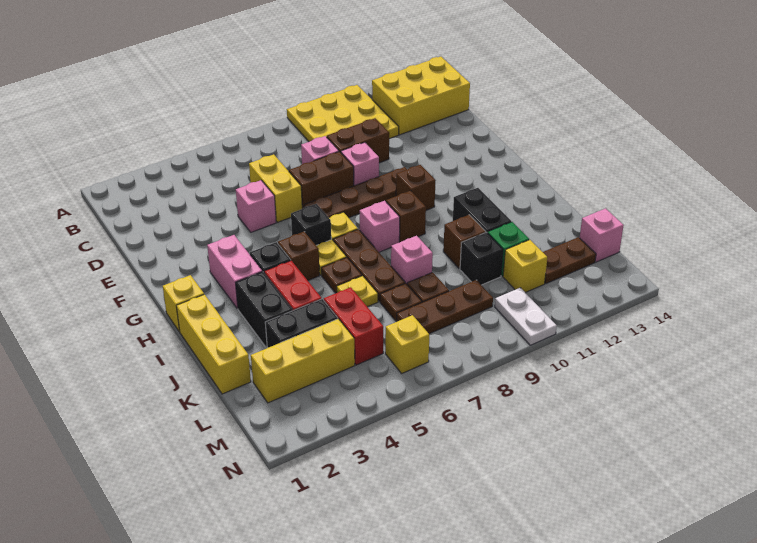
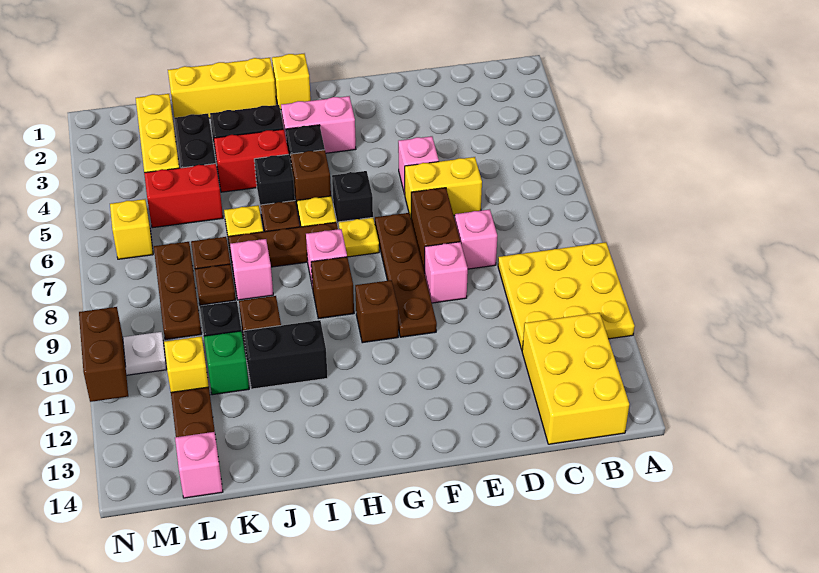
brown 1x2 brick [327,118,389,163] -> brown 1x2 brick moved to [79,307,128,402]
none -> black 1x1 brick [254,154,295,209]

